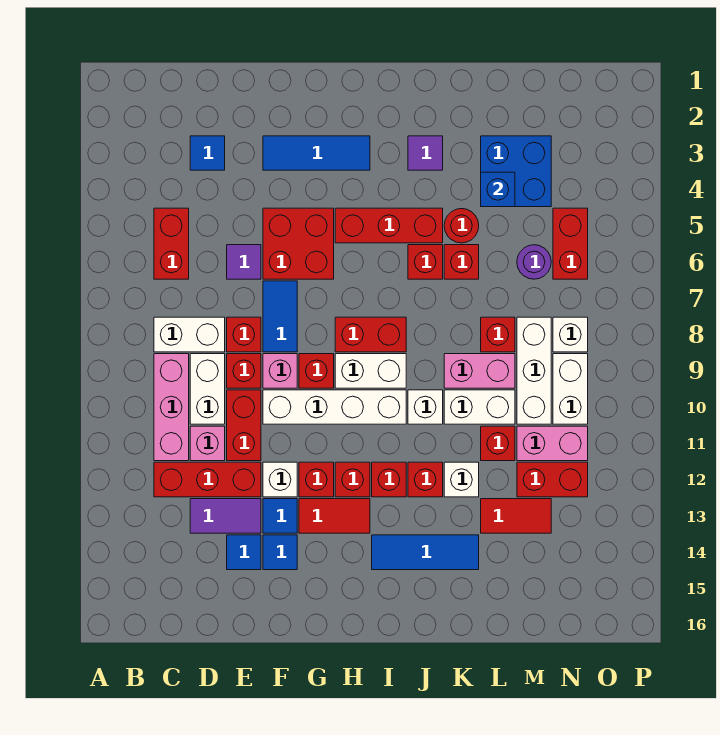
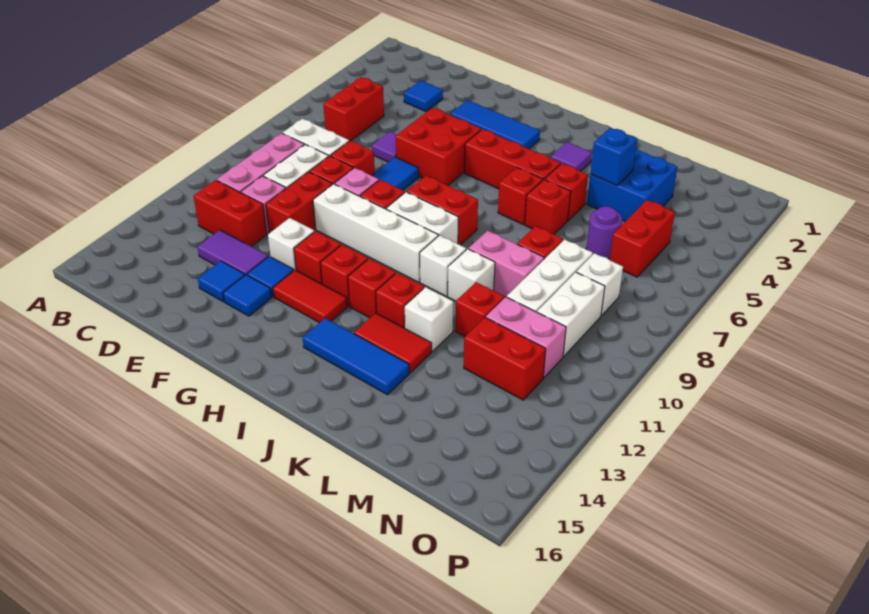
red 1x3 brick [154,462,261,497] -> red 1x2 brick [194,180,267,247]
red 1x1 round brick [444,209,479,243] -> red 1x1 brick [545,163,588,220]
white 1x2 brick [444,390,515,424] -> white 1x1 brick [448,249,495,301]
red 1x2 tile [481,499,551,533] -> red 1x2 tile moved to [354,313,432,373]

